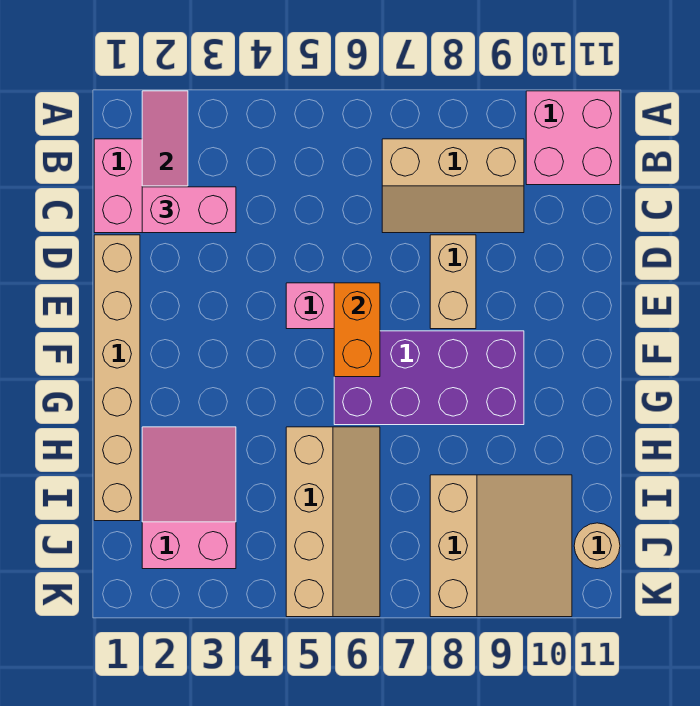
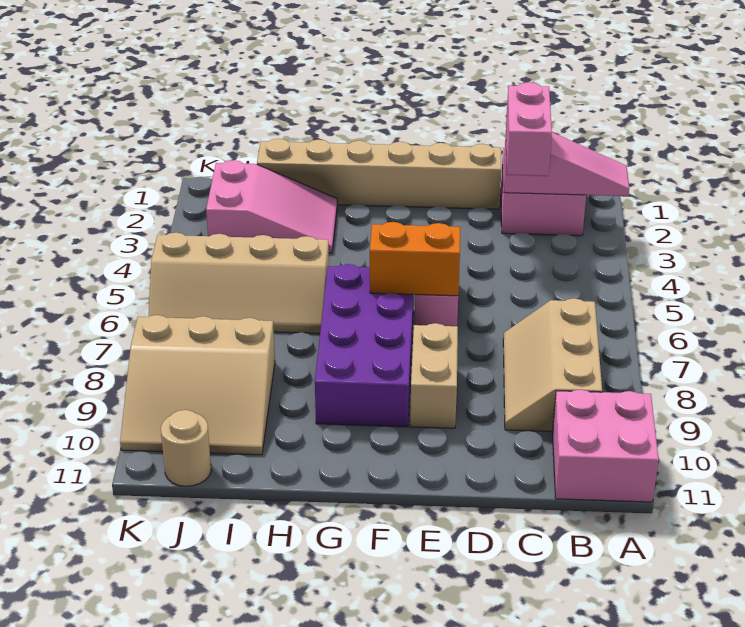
tan 1x2 brick [430,235,476,329] -> tan 1x2 brick turned to [410,323,458,428]

